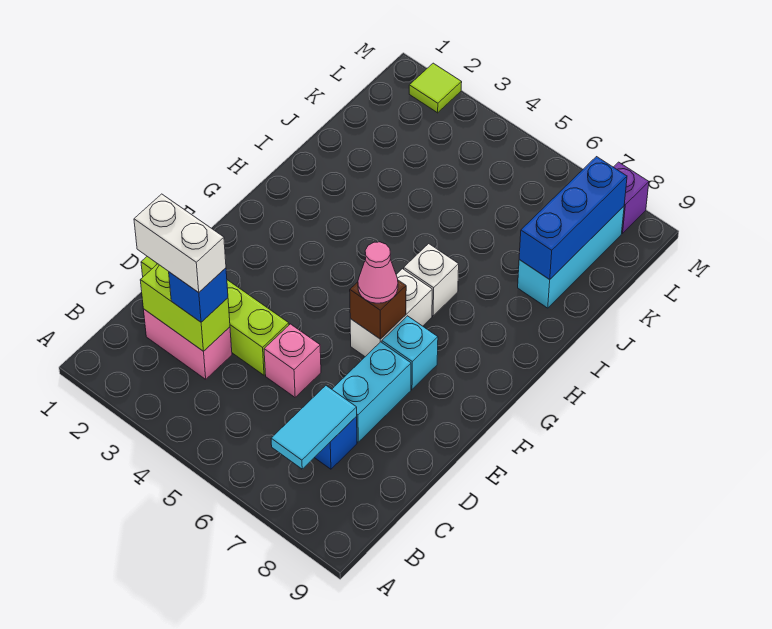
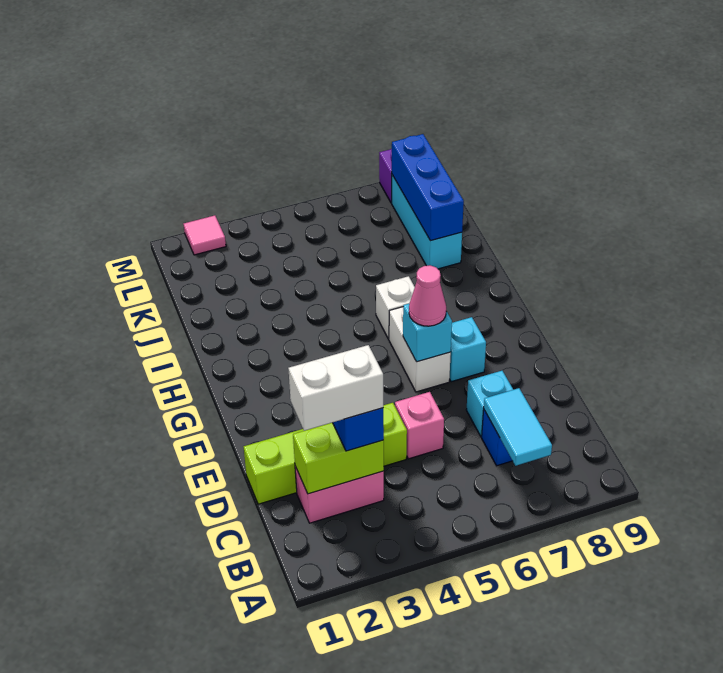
cyan 1x2 brick [332,342,411,442] -> cyan 1x1 brick [466,371,513,437]
brown 1x1 brick [350,280,406,339] -> cyan 1x1 brick [403,304,452,362]
lime 1x1 tile [409,63,462,113] -> pink 1x1 tile [184,215,226,255]

